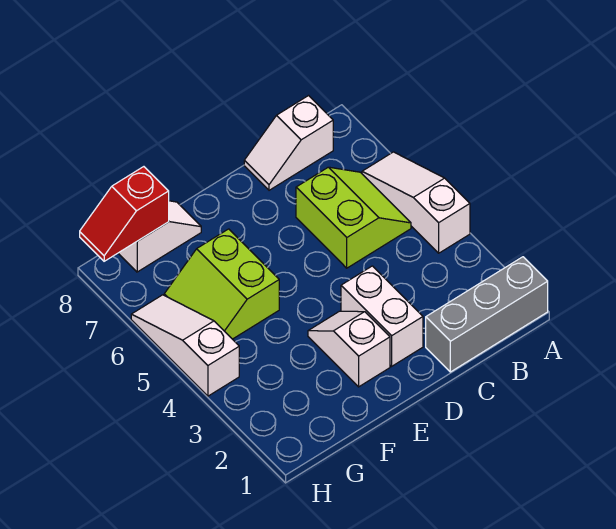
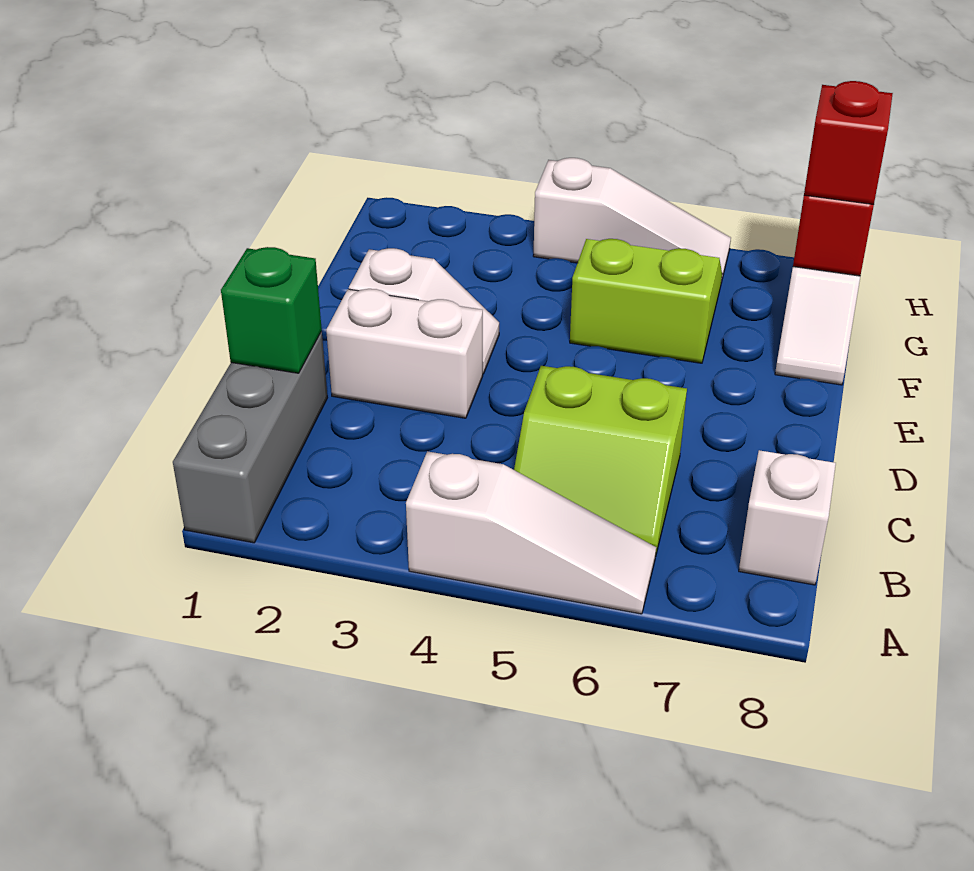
none -> green 1x1 brick [221,247,322,373]
none -> red 1x1 brick [804,81,893,204]

